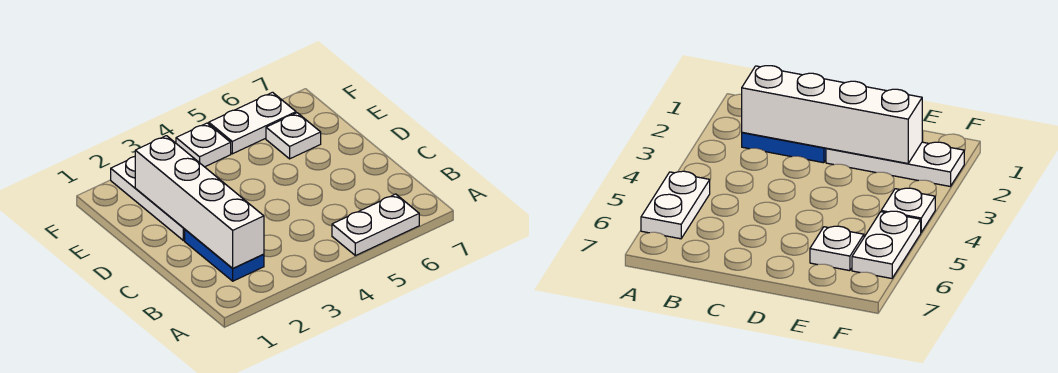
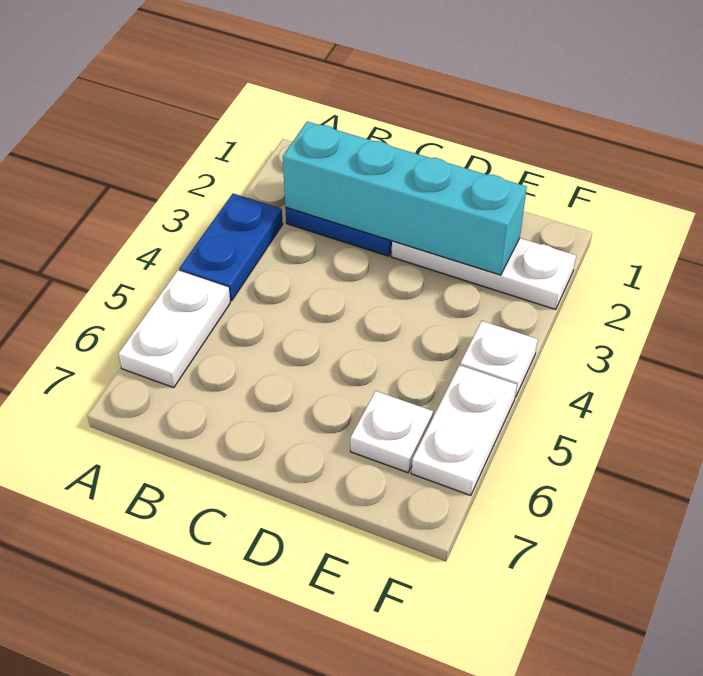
none -> blue 1x2 plate [179,194,283,301]
white 1x4 brick [135,136,264,268] -> cyan 1x4 brick [283,122,527,275]

